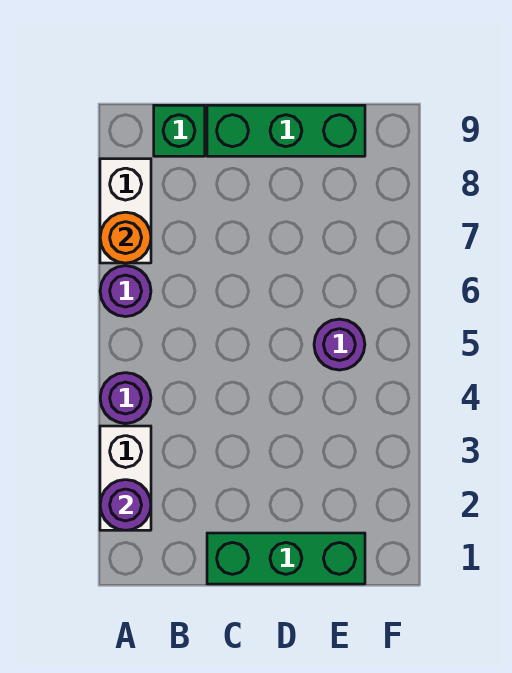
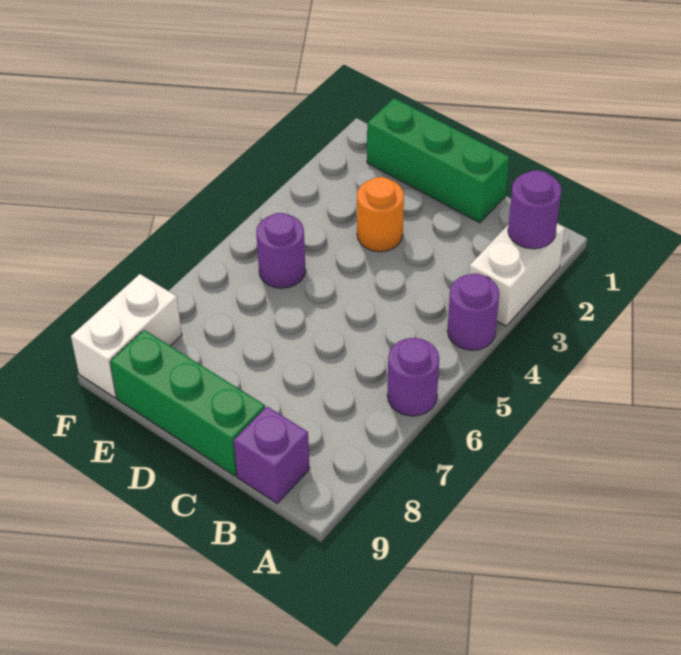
white 1x2 brick [100,159,151,263] -> white 1x2 brick moved to [71,274,182,398]
orange 1x1 round brick [100,212,151,263] -> orange 1x1 round brick moved to [357,177,404,252]
green 1x1 brick [154,105,205,156] -> purple 1x1 brick [234,407,310,503]

